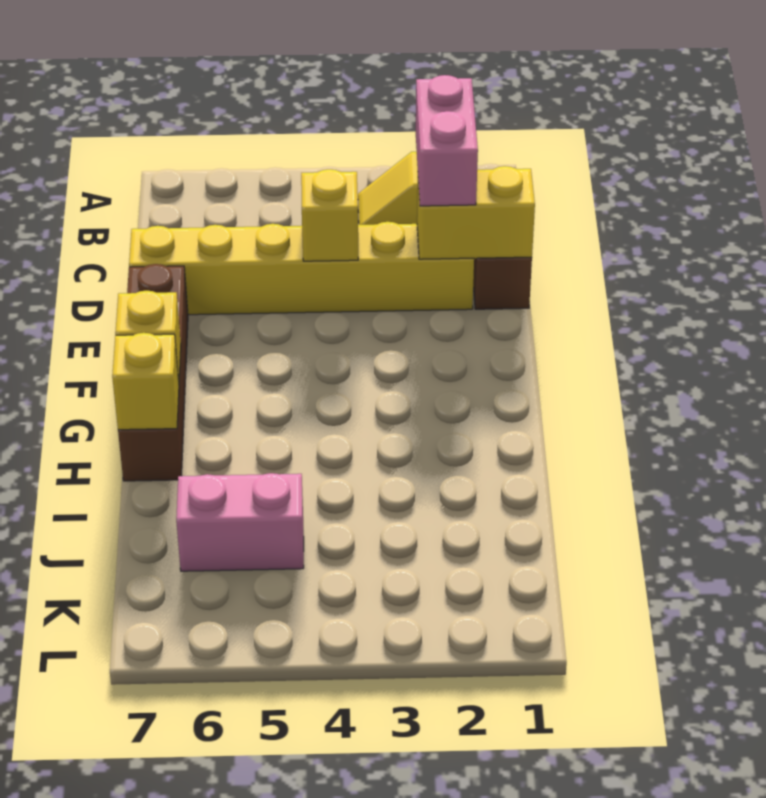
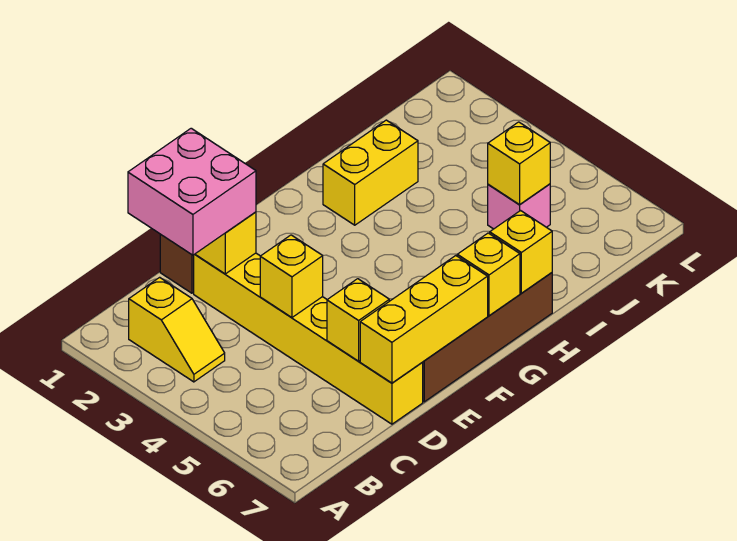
pink 1x2 brick [416,75,478,206] -> pink 2x2 brick [128,128,256,255]
none -> yellow 1x1 brick [327,279,389,361]
none -> yellow 1x3 brick [360,256,488,383]
none -> yellow 1x2 brick [323,120,418,225]
pink 1x2 brick [176,473,304,571] -> pink 1x1 brick [488,184,550,229]
none -> yellow 1x1 brick [488,122,550,205]

